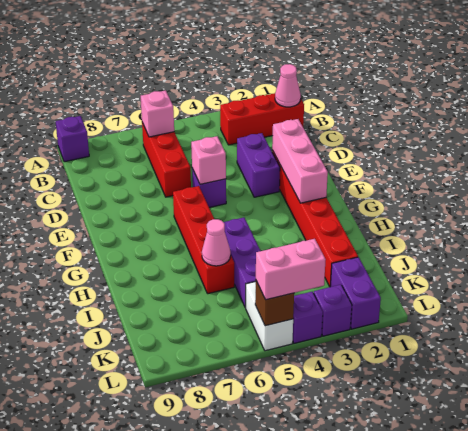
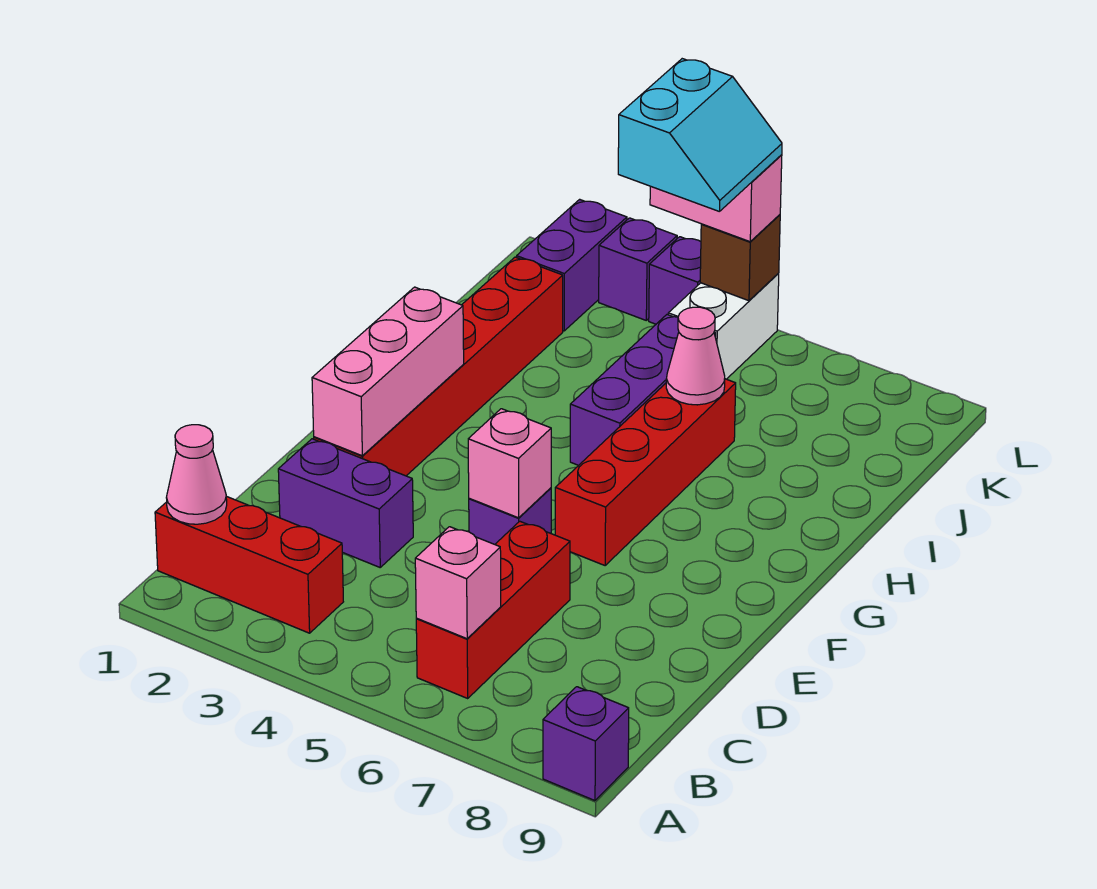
purple 1x2 brick [237,133,280,197] -> purple 1x2 brick turned to [278,439,413,567]
none -> cyan 2x2 slope [618,59,782,212]

